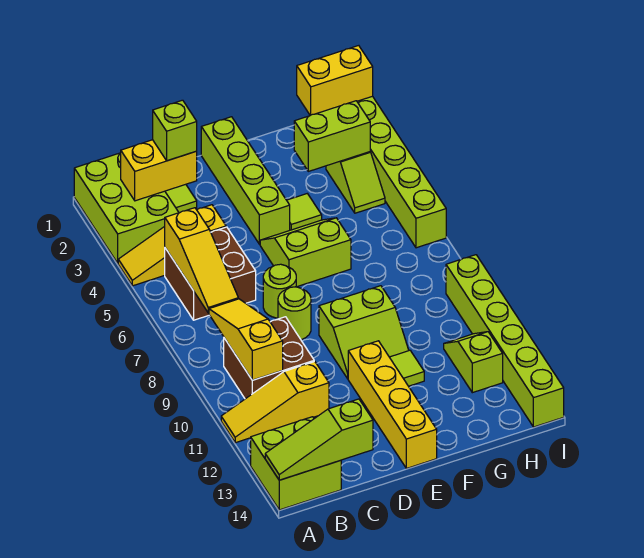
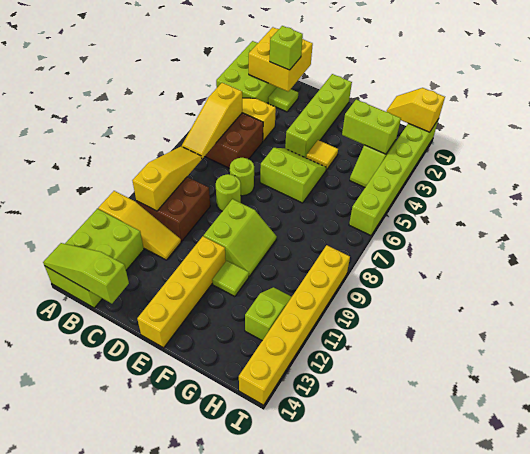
yellow 1x3 slope [221,361,329,443] -> yellow 1x3 slope turned to [98,191,181,260]
lime 2x2 brick [251,417,341,510] -> lime 2x3 brick [45,209,144,308]
yellow 1x2 brick [121,140,197,201] -> yellow 2x2 brick [249,27,313,91]
lime 2x2 slope [319,286,409,379] -> lime 2x2 slope turned to [204,199,277,276]
lime 1x1 tile [287,194,322,230] -> yellow 1x1 tile [306,140,338,170]
yellow 1x2 brick [297,46,373,115] -> yellow 1x2 slope [386,88,445,132]
lime 1x6 brick [446,255,564,427] -> yellow 1x6 brick [239,245,350,405]

